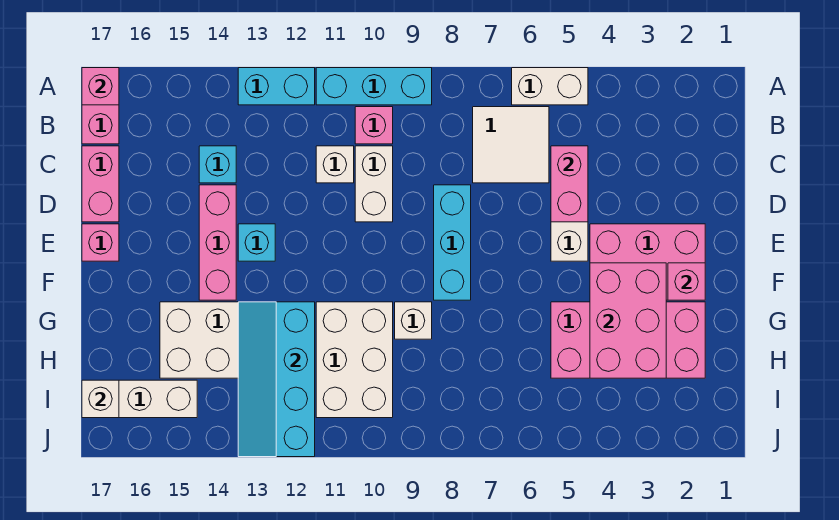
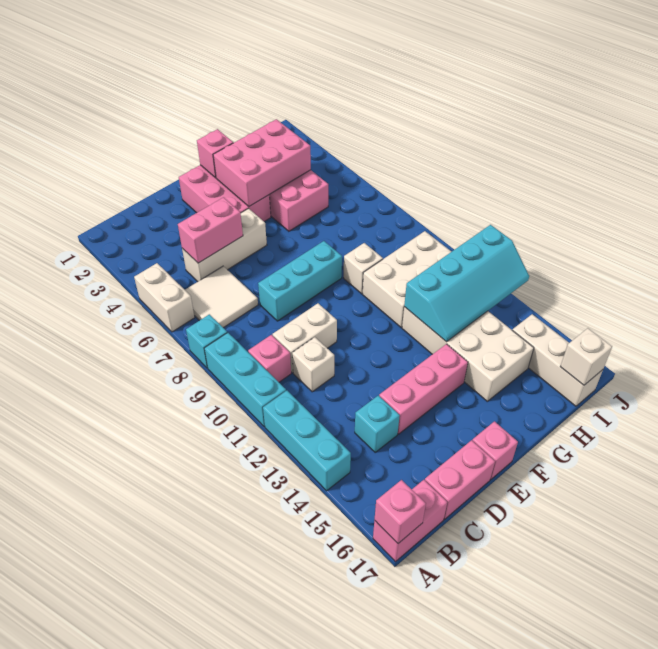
cyan 1x2 brick [238,68,315,105] -> cyan 1x3 brick [263,391,351,491]
cyan 1x1 brick [238,224,275,261] -> cyan 1x1 brick moved to [186,314,227,368]

